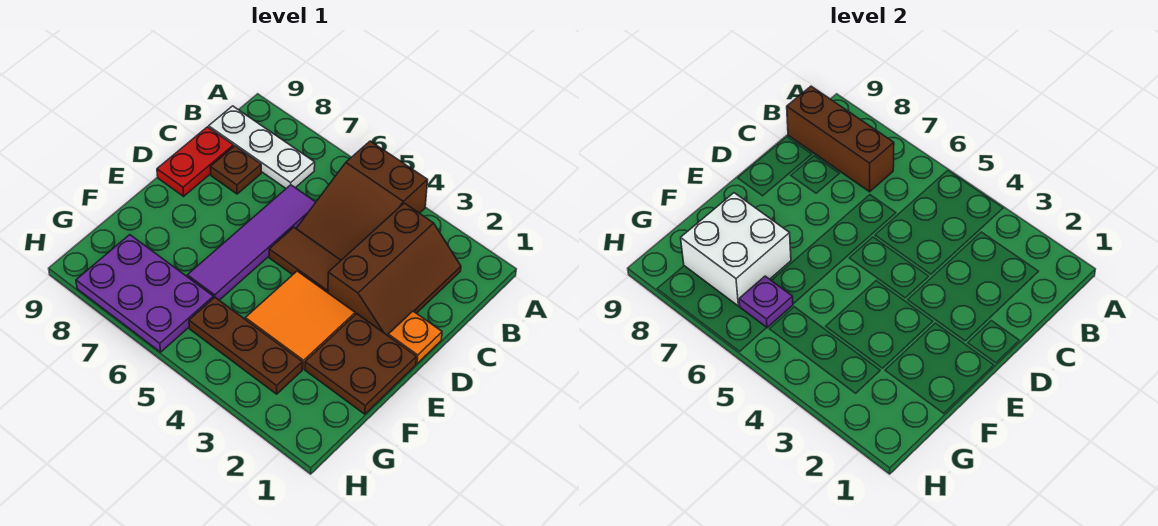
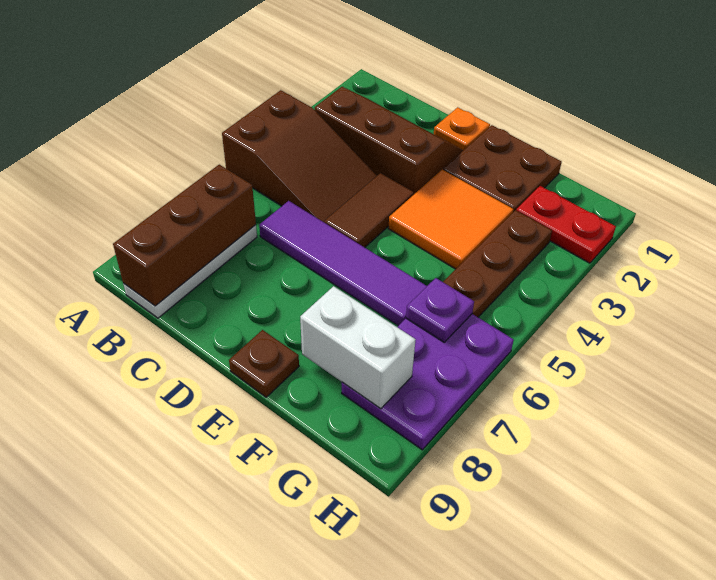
brown 1x1 plate [210,146,261,194] -> brown 1x1 plate moved to [229,330,299,397]
red 1x2 plate [157,127,234,196] -> red 1x2 plate moved to [516,186,616,263]
white 2x2 brick [681,193,791,306] -> white 1x2 brick [300,286,416,409]

